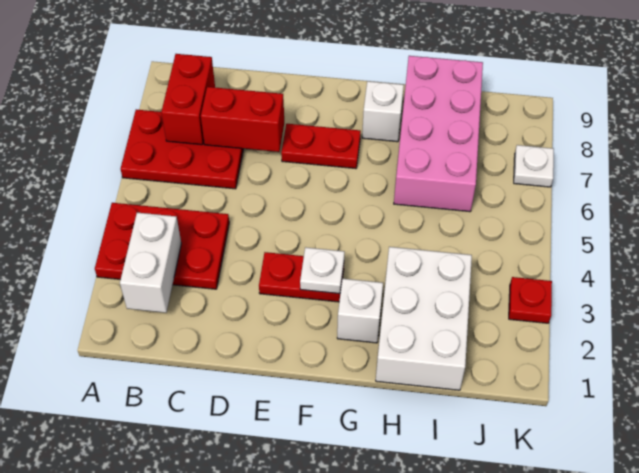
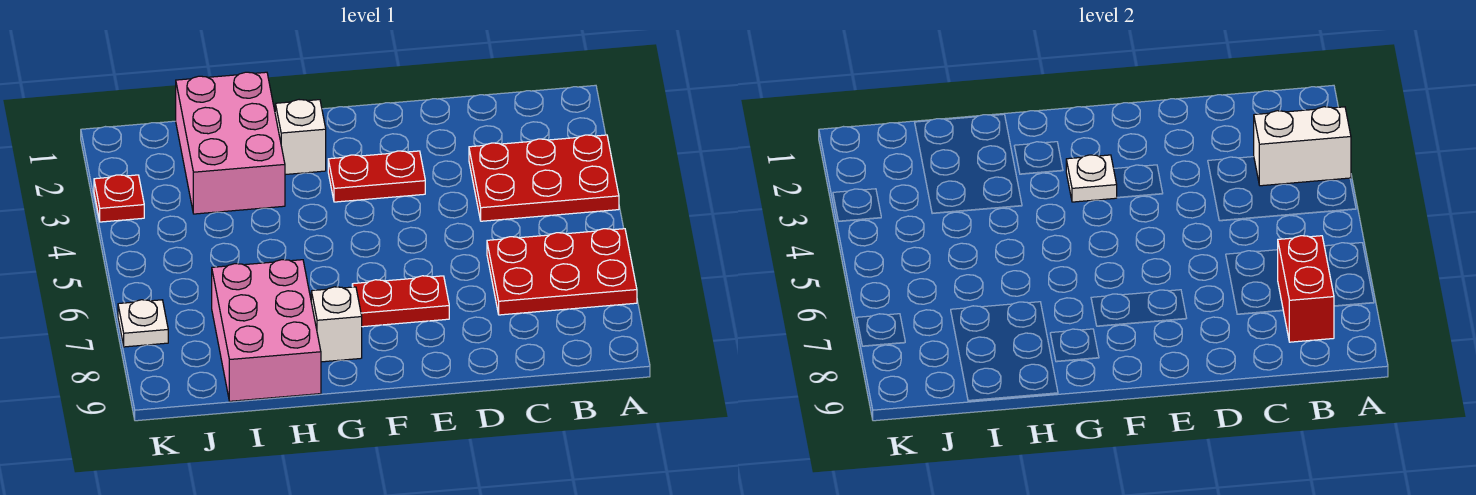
white 1x2 brick [120,213,181,313] -> white 1x2 brick turned to [1254,107,1351,186]
red 1x2 brick [201,87,284,152] -> none
white 2x3 brick [376,247,472,390] -> pink 2x3 brick [176,72,285,214]
pink 2x4 brick [394,56,483,212] -> pink 2x3 brick [212,260,321,401]

